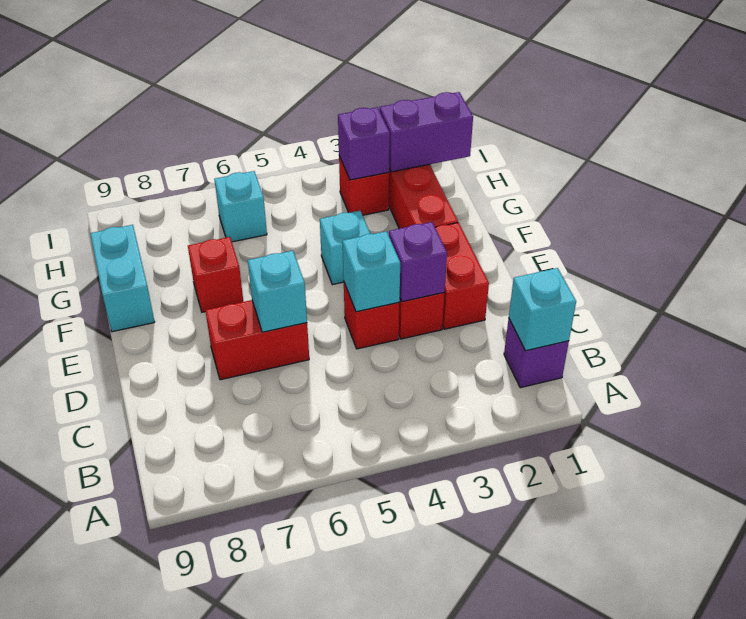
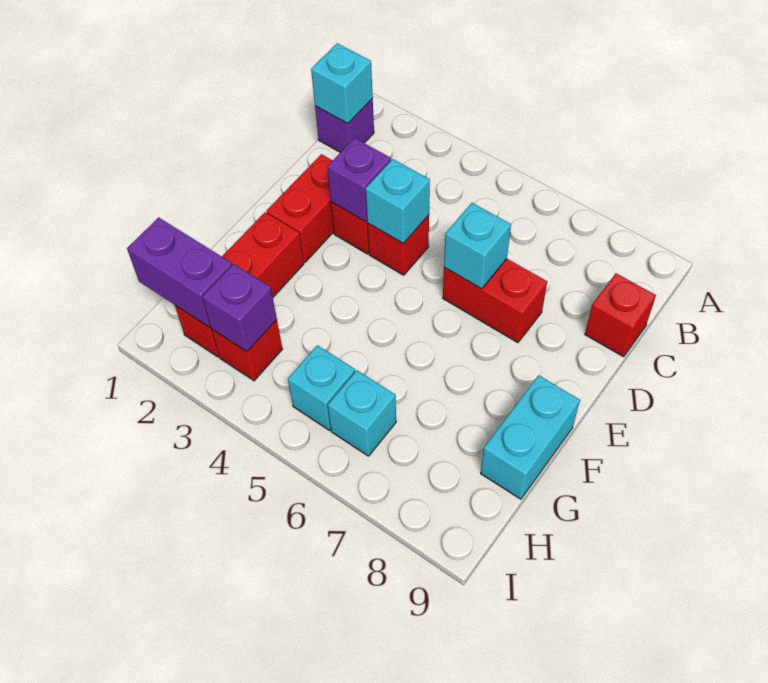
cyan 1x1 brick [320,211,370,285] -> cyan 1x1 brick moved to [288,345,355,430]
red 1x1 brick [188,237,243,312] -> red 1x1 brick moved to [585,273,656,357]

